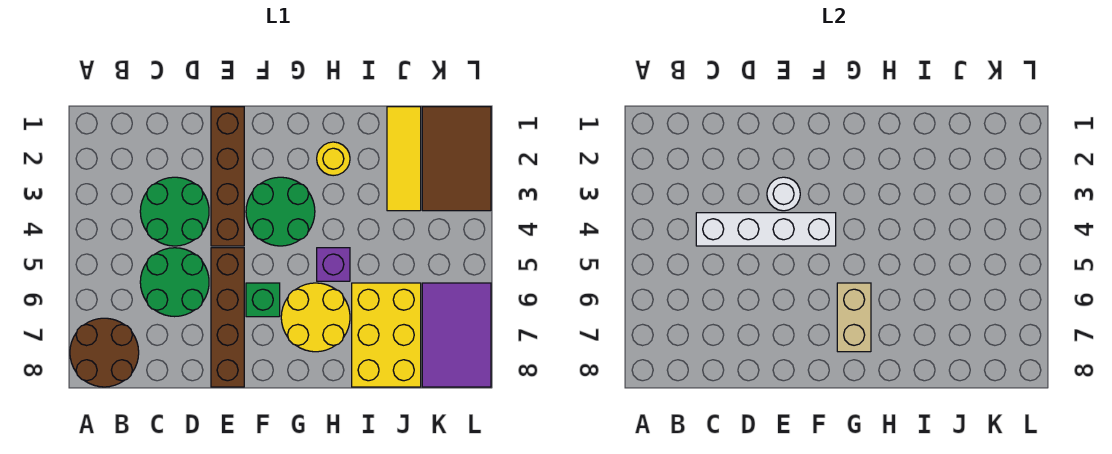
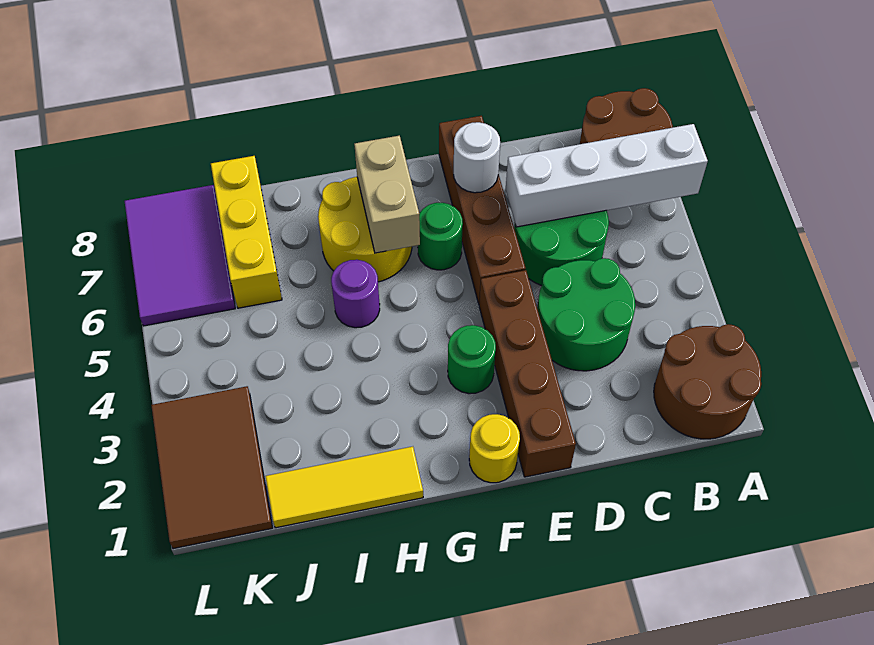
none -> brown 2x2 round brick [654,324,761,439]
white 1x4 brick [696,213,836,246] -> white 1x4 brick moved to [506,124,708,227]
white 1x1 round brick [767,177,800,211] -> white 1x1 round brick moved to [454,122,500,193]
green 2x2 round brick [246,177,315,246] -> green 1x1 round brick [448,325,496,394]
green 1x1 brick [246,283,280,317] -> green 1x1 round brick [418,203,463,270]
yellow 1x1 round brick [317,142,350,176] -> yellow 1x1 round brick moved to [469,414,520,483]
purple 1x1 brick [317,248,350,281] -> purple 1x1 round brick [331,260,380,328]
yellow 2x3 brick [352,283,421,387] -> yellow 1x3 brick [211,156,282,308]
yellow 1x3 tile [387,107,421,211] -> yellow 1x3 tile turned to [265,447,423,528]

